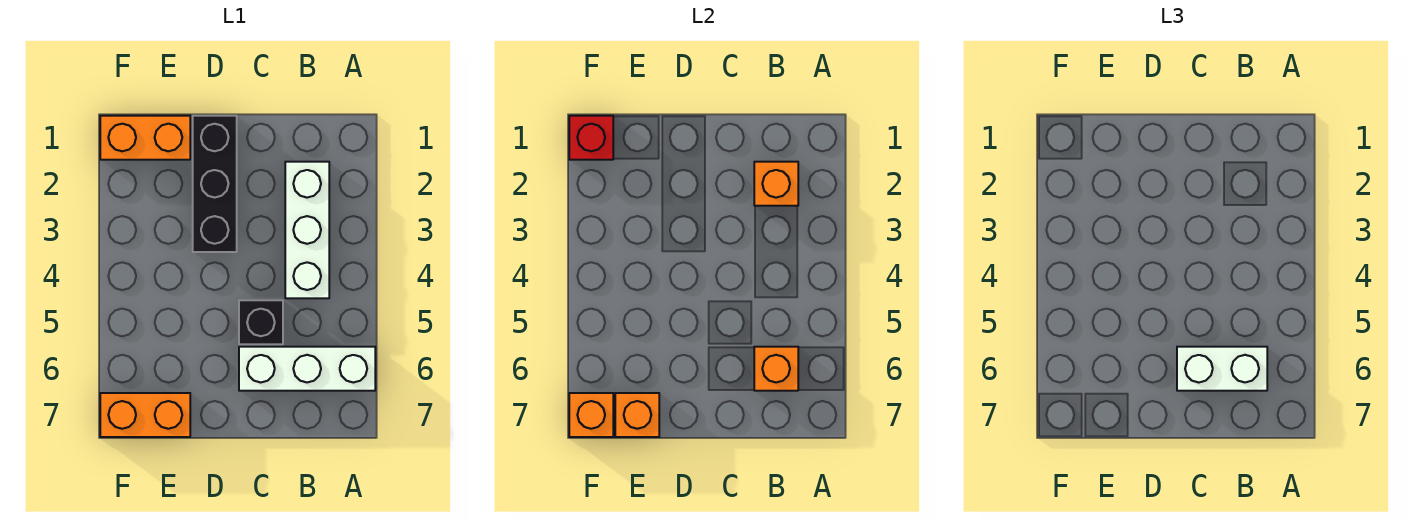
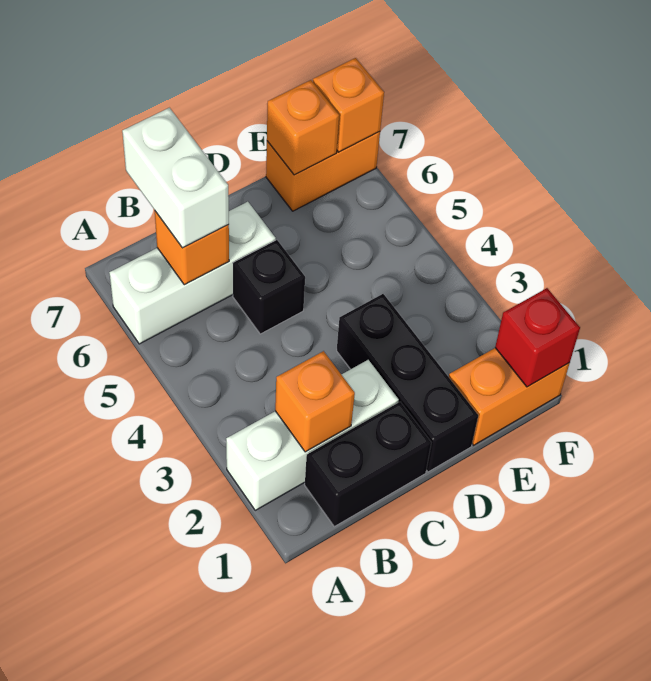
none -> black 1x2 brick [305,402,431,527]
white 1x3 brick [285,162,329,298] -> white 1x3 brick turned to [226,360,399,510]
white 1x2 brick [1177,347,1267,391] -> white 1x2 brick turned to [122,108,229,248]

